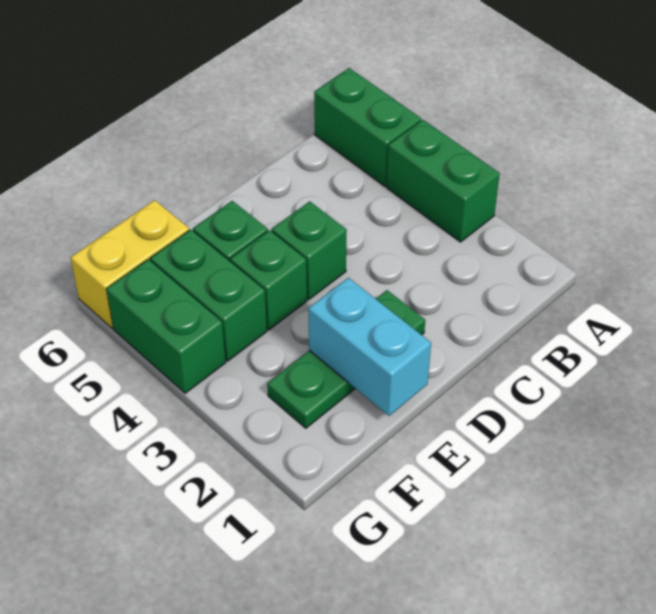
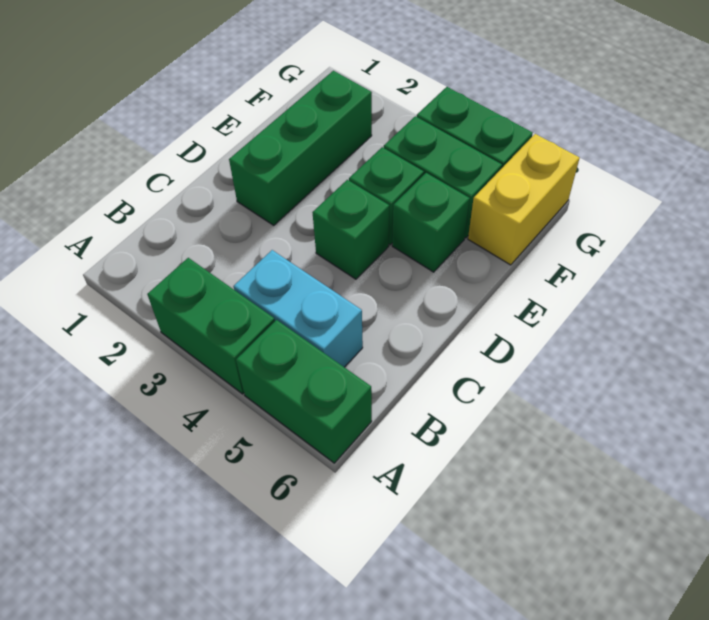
green 1x3 plate [267,290,425,428] -> green 1x3 brick [229,71,372,225]
cyan 1x2 brick [308,278,431,416] -> cyan 1x2 brick moved to [233,250,363,367]

